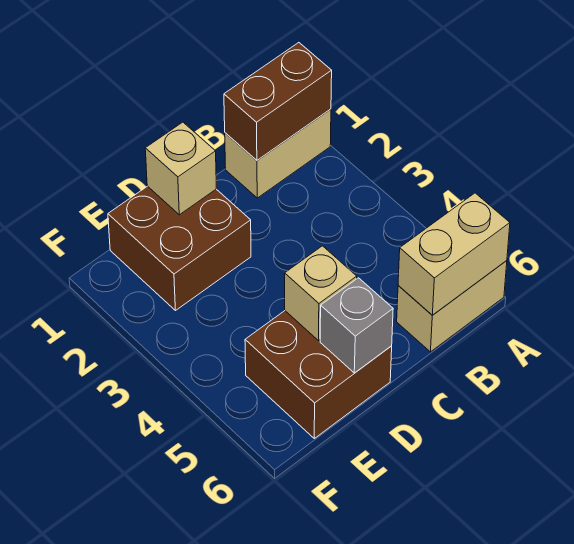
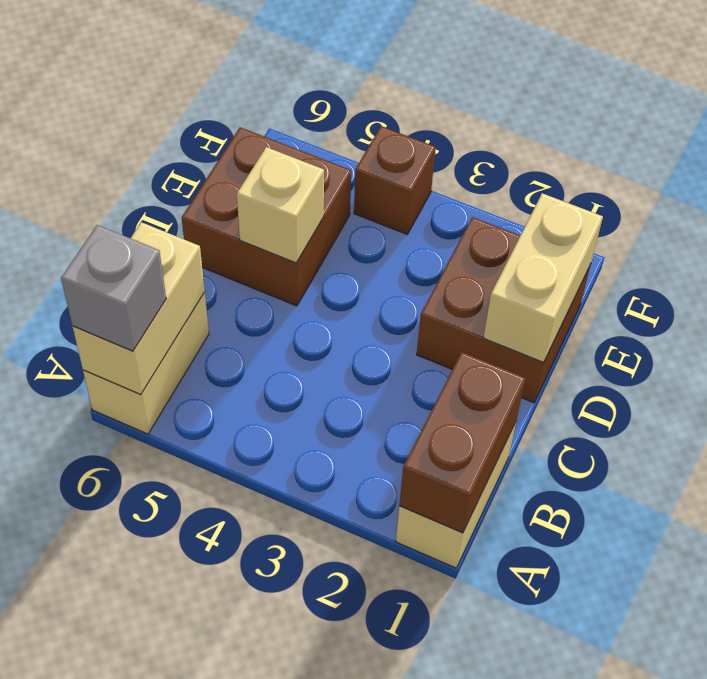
tan 1x1 brick [145,122,216,215] -> tan 1x2 brick [483,193,603,363]
grey 1x1 brick [320,278,393,373] -> grey 1x1 brick moved to [61,225,166,351]
none -> brown 1x1 brick [354,126,436,234]

